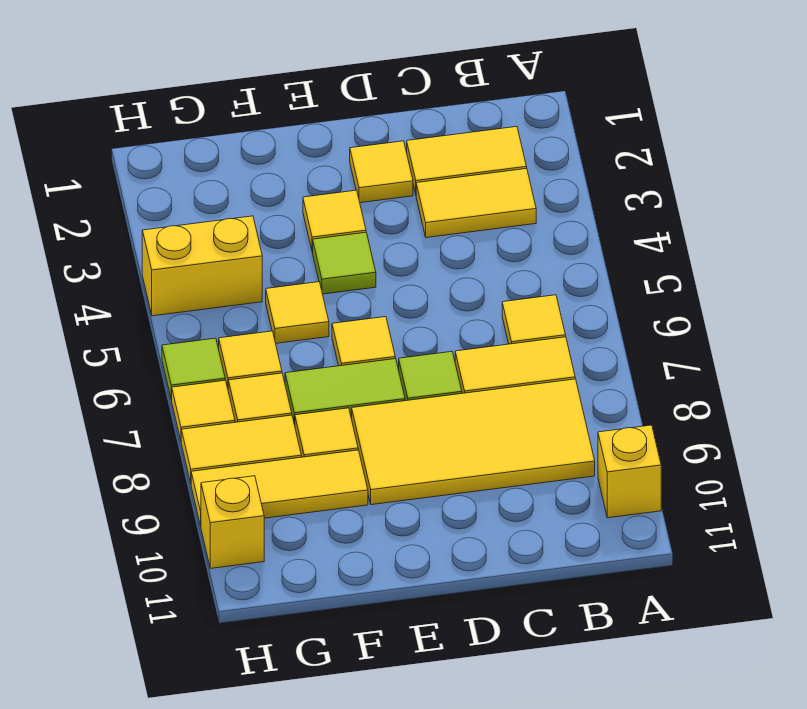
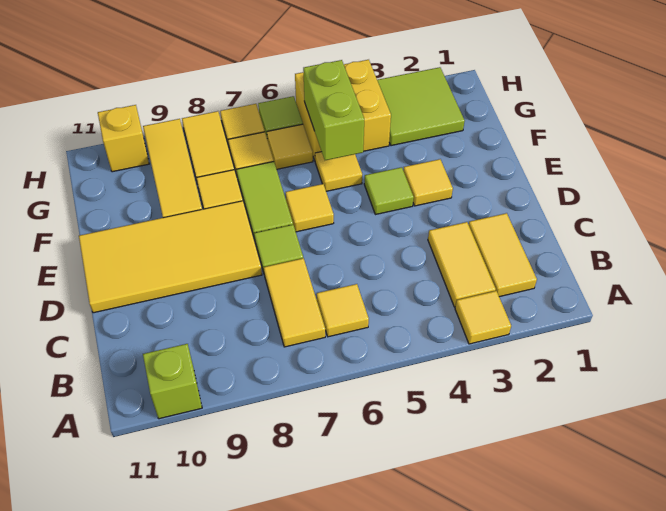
yellow 1x1 brick [598,425,661,518] -> lime 1x1 brick [143,344,202,419]
yellow 2x4 tile [352,379,595,505] -> yellow 2x4 tile turned to [79,201,262,313]
yellow 1x1 tile [350,141,413,203] -> yellow 1x1 tile moved to [455,291,511,344]
none -> lime 1x2 brick [303,60,364,160]
none -> lime 2x2 tile [377,67,465,146]
yellow 1x2 brick [142,216,262,316] -> yellow 2x2 brick [295,60,391,160]

